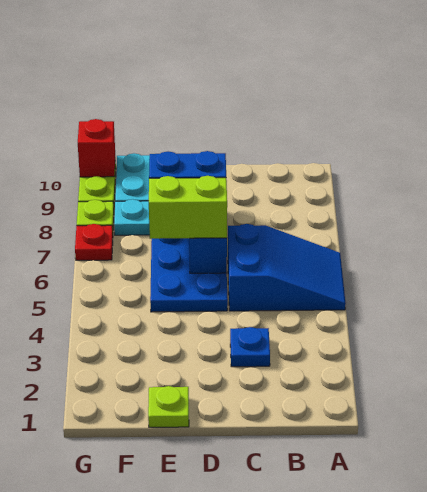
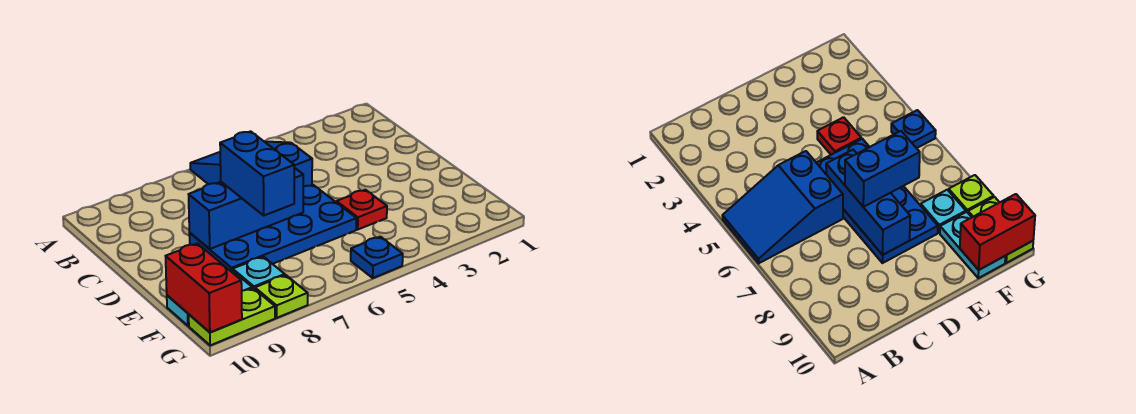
blue 1x1 plate [230,327,270,367] -> blue 1x1 plate moved to [351,237,403,278]
lime 1x2 brick [149,176,227,239] -> none
lime 1x1 plate [148,386,189,427] -> none
red 1x1 plate [75,224,113,260] -> red 1x1 plate moved to [337,190,387,229]
red 1x1 brick [78,119,115,177] -> red 1x2 brick [166,243,242,332]

